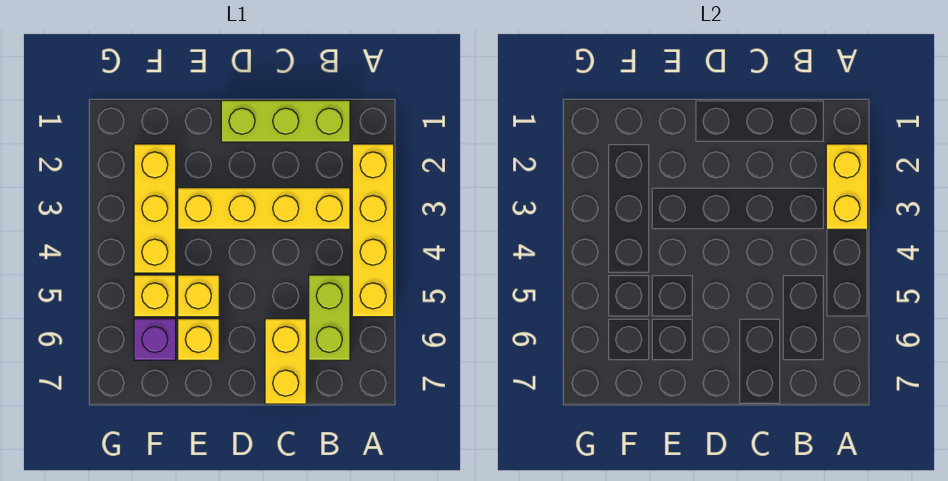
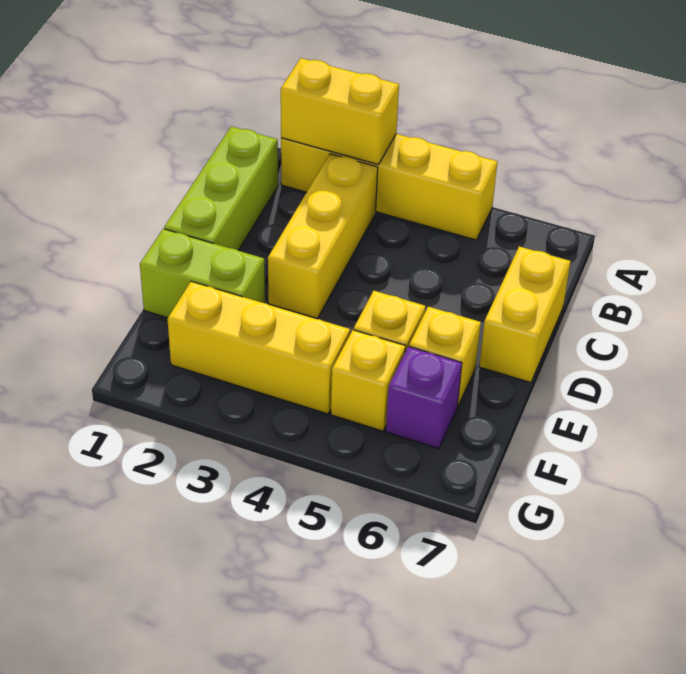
yellow 1x4 brick [178,188,350,229] -> yellow 1x3 brick [268,154,378,319]
lime 1x2 brick [309,275,350,360] -> lime 1x2 brick moved to [140,229,265,318]
yellow 1x2 brick [265,319,306,404] -> yellow 1x2 brick turned to [479,246,571,383]

